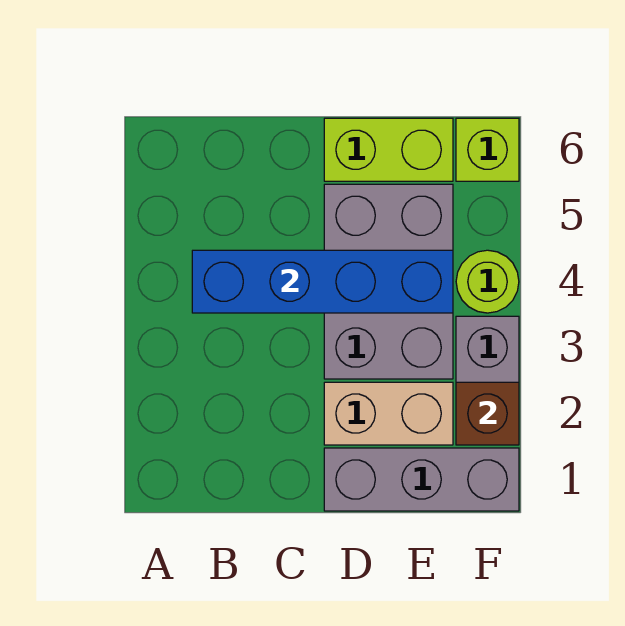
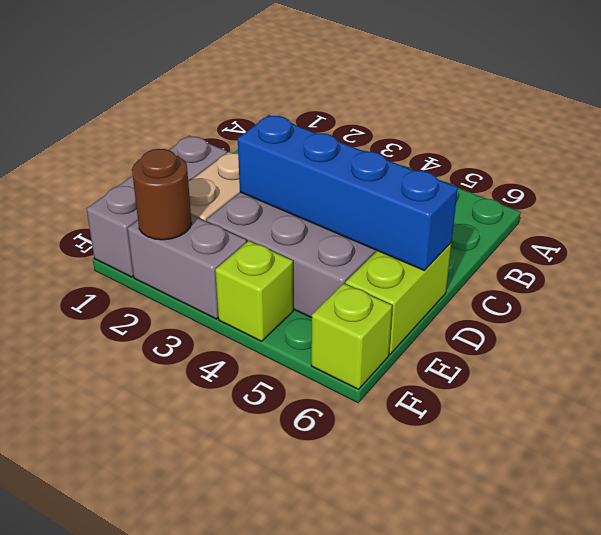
blue 1x4 brick [192,250,453,313] -> blue 1x4 brick turned to [238,115,458,271]
brown 1x1 brick [456,382,519,445] -> brown 1x1 round brick [132,149,192,240]
lime 1x1 round brick [456,250,519,313] -> lime 1x1 brick [215,241,293,341]

